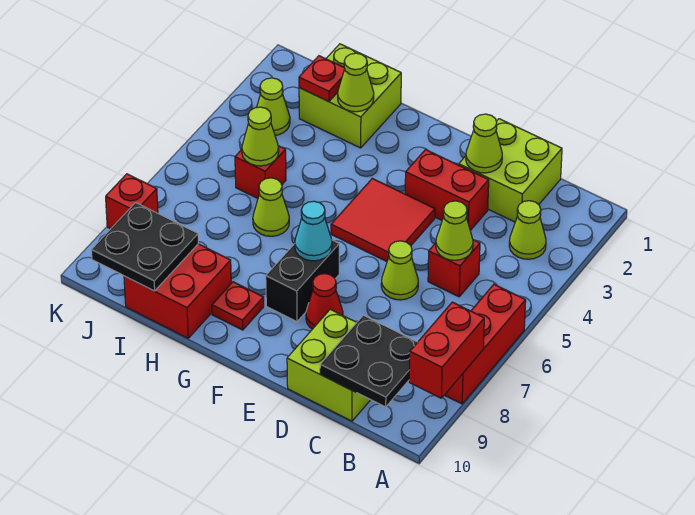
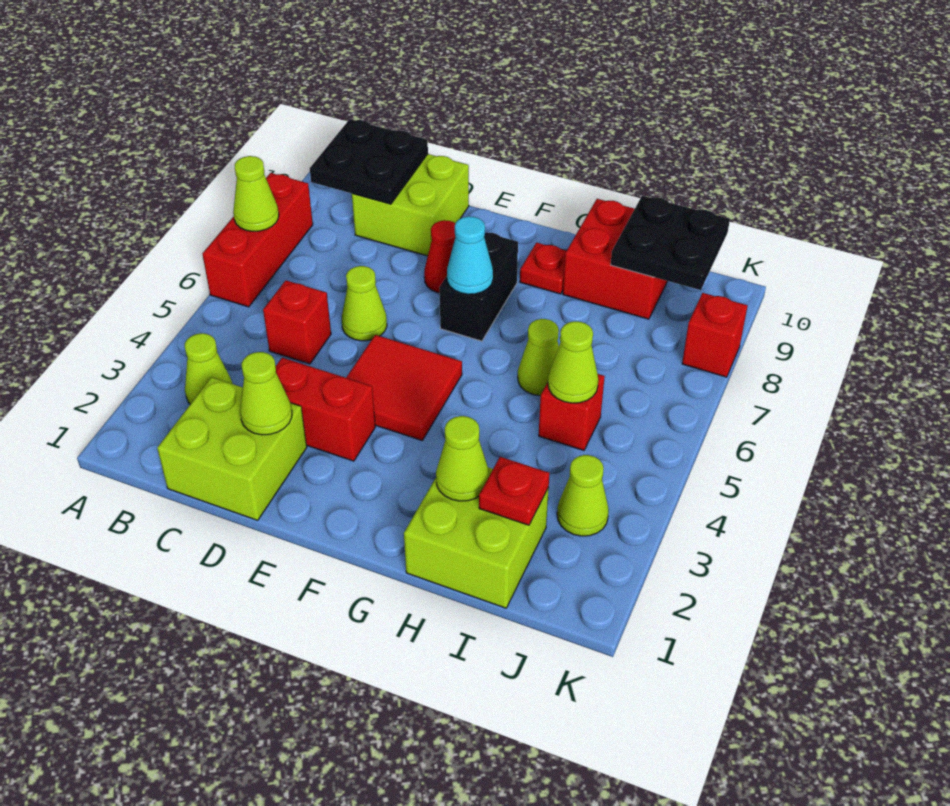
red 1x2 brick [409,302,484,398] -> none
lime 1x1 cone [436,201,473,260] -> lime 1x1 cone moved to [233,156,279,231]

